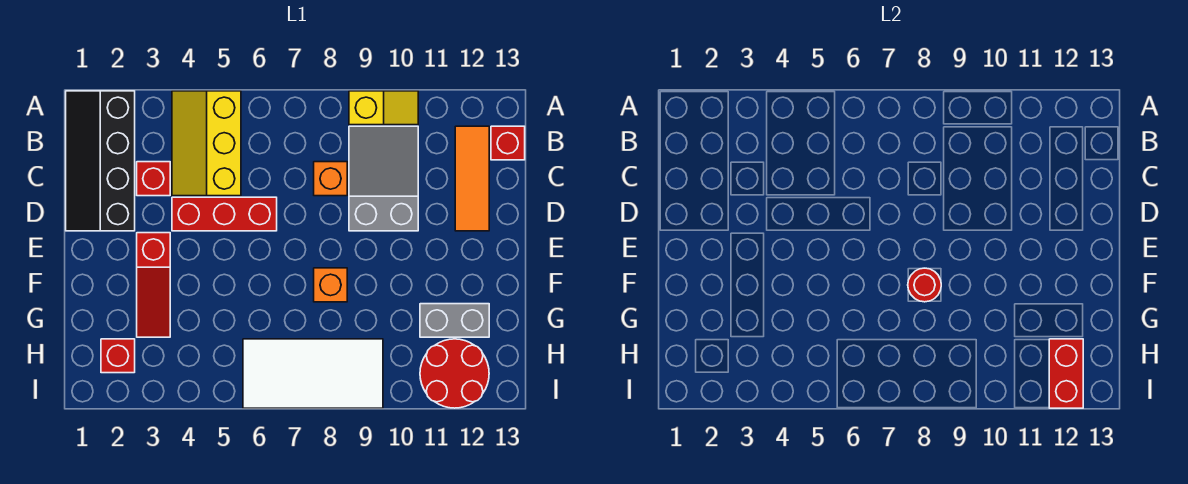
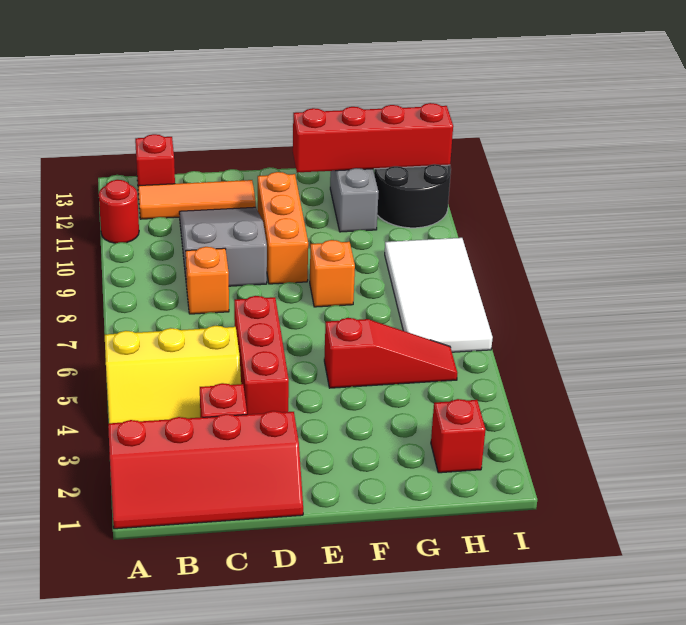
black 2x4 slope [66,91,135,231] -> red 2x4 slope [108,411,303,529]
yellow 1x2 slope [349,91,418,125] -> none
grey 2x3 slope [349,126,418,231] -> grey 2x3 slope turned to [179,207,267,286]
red 1x3 slope [137,233,170,337] -> red 1x3 slope moved to [324,318,457,388]
none -> orange 1x3 brick [258,172,308,284]
red 1x1 round brick [908,268,941,302] -> red 1x1 round brick moved to [99,180,139,243]
red 2x2 round brick [420,339,489,408] -> black 2x2 round brick [374,164,451,228]
red 1x2 brick [1049,339,1083,408] -> red 1x4 brick [293,103,453,173]

